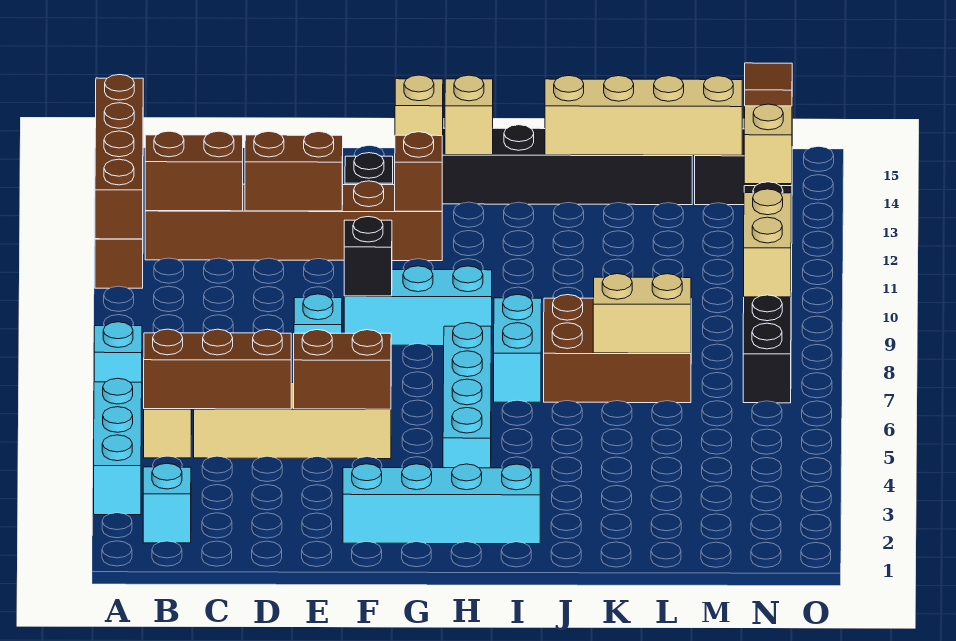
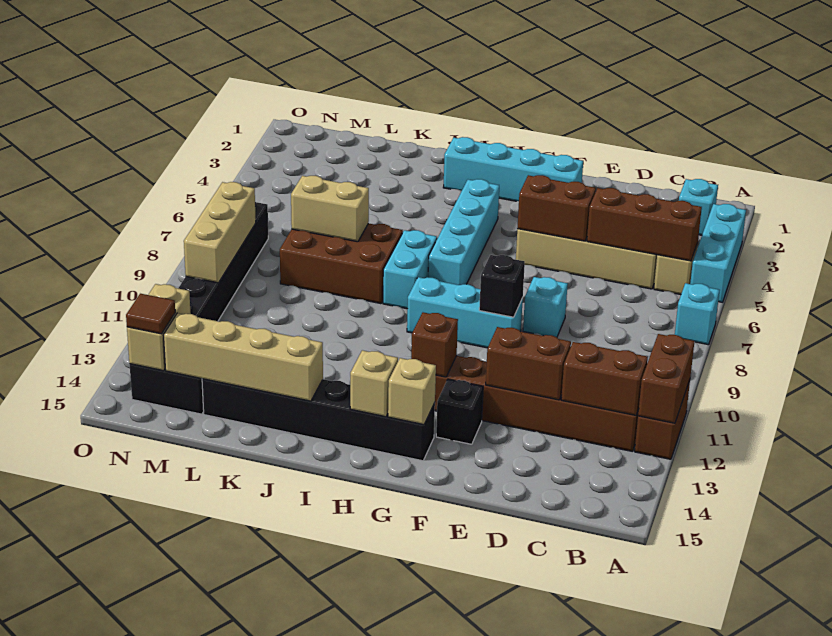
brown 1x4 brick [95,75,143,239] -> brown 1x2 brick [638,334,695,423]
tan 1x2 brick [744,189,792,297] -> tan 1x3 brick [184,182,256,283]

